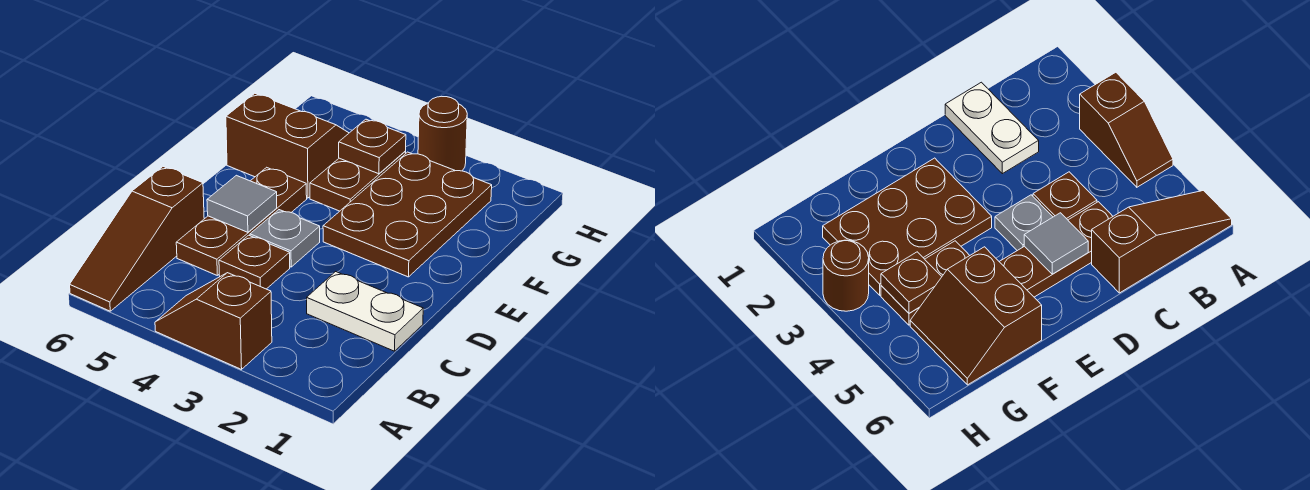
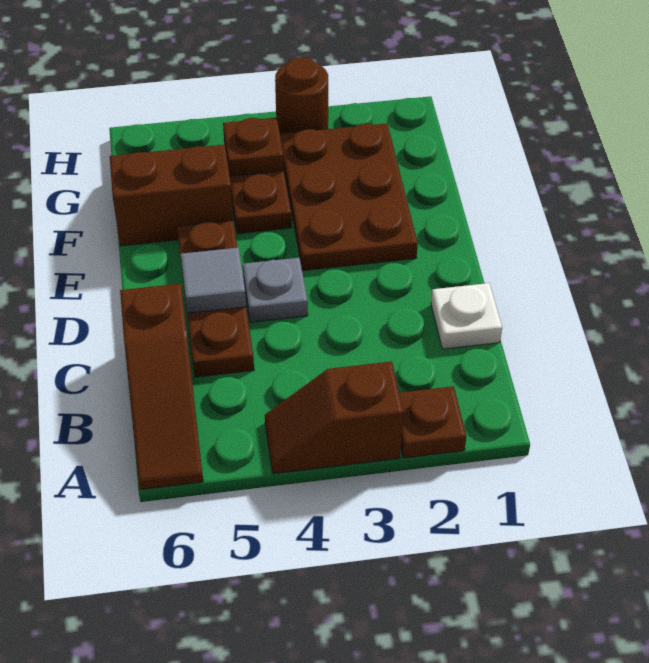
white 1x2 plate [307,272,423,351] -> white 1x1 plate [431,283,502,349]
brown 1x1 plate [219,235,290,289] -> brown 1x1 plate moved to [399,386,466,458]

